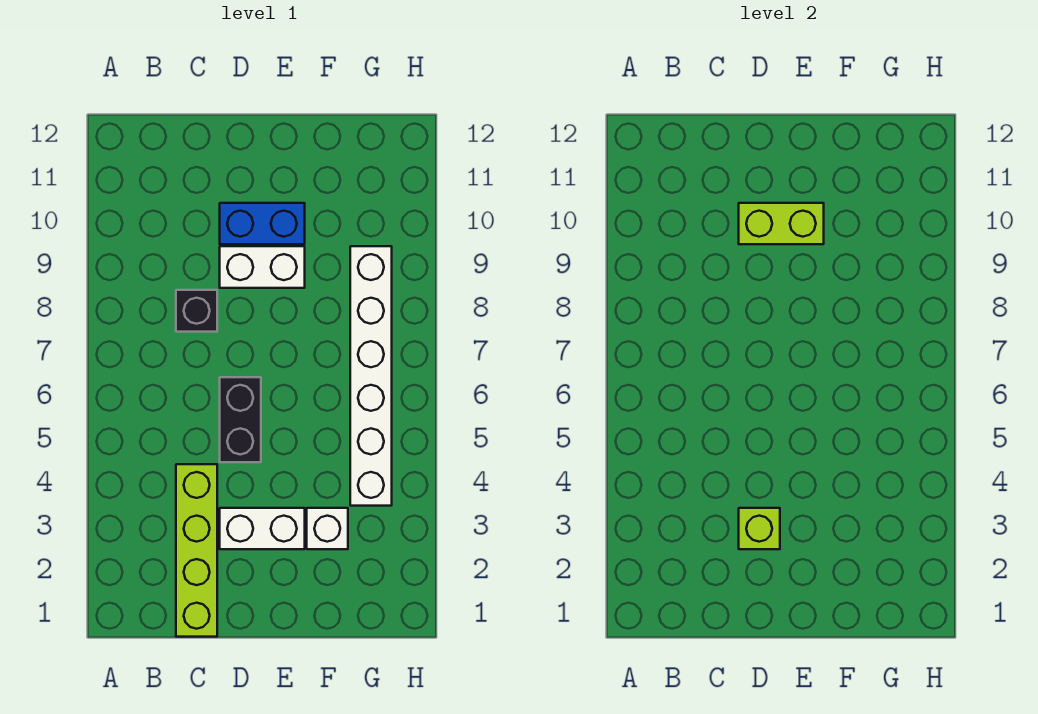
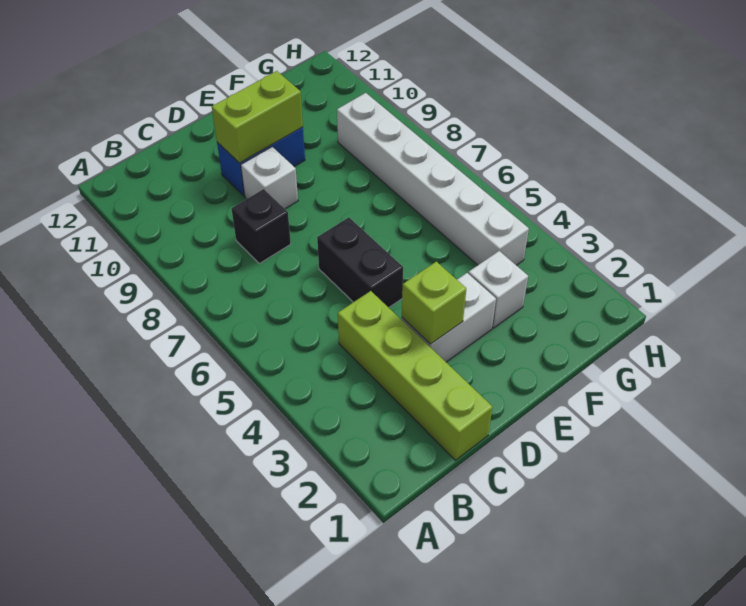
white 1x2 brick [220,246,305,288] -> white 1x1 brick [241,147,298,209]

